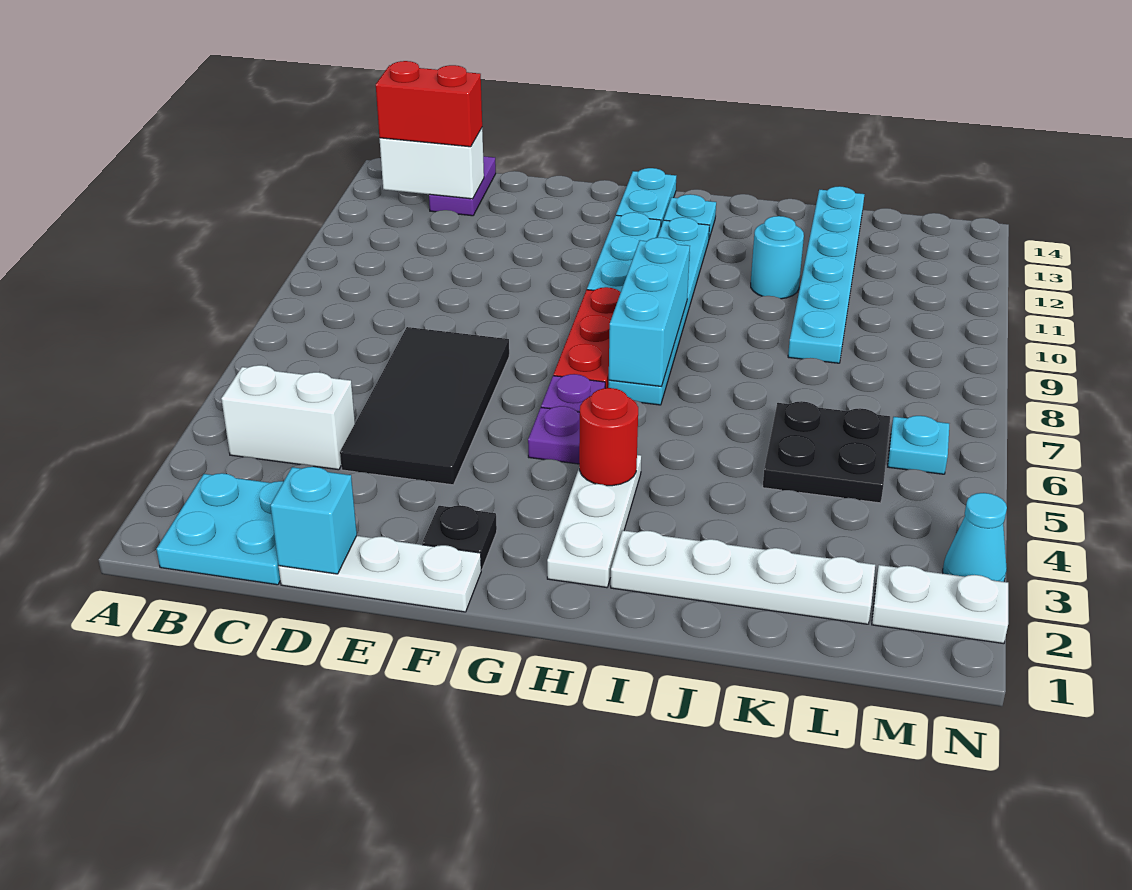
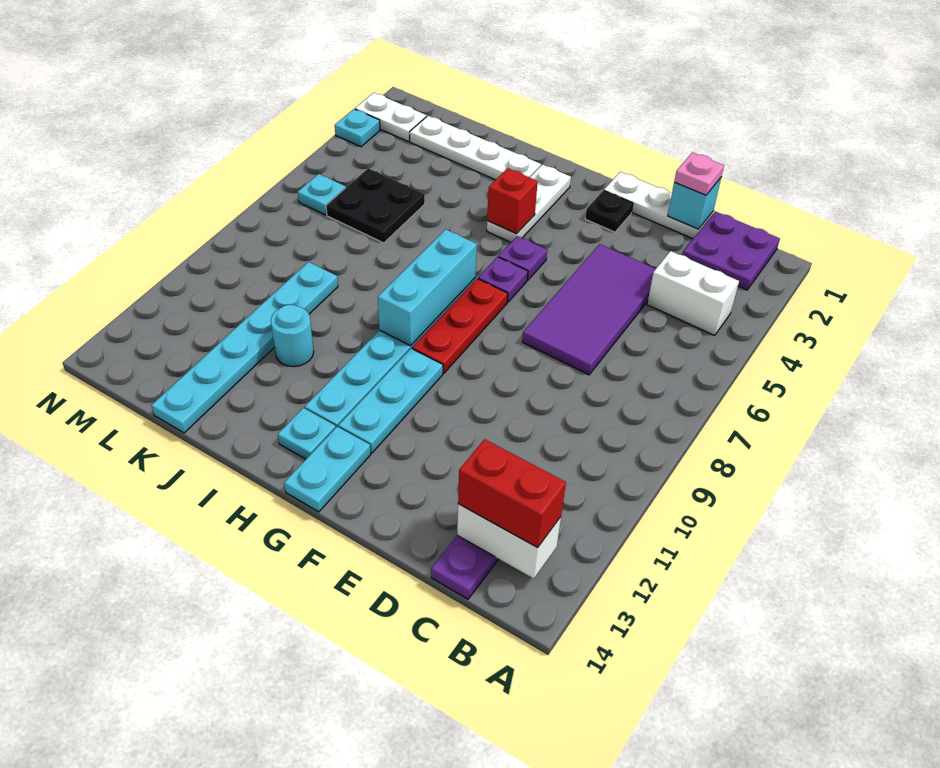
cyan 2x2 plate [157,473,283,585] -> purple 2x2 plate [683,211,780,290]
none -> pink 1x1 plate [674,152,724,195]
black 2x4 tile [340,327,509,485] -> purple 2x4 tile [522,244,655,375]
red 1x1 round brick [579,388,638,486] -> red 1x1 brick [487,168,538,234]
cyan 1x1 cone [943,493,1007,582] -> cyan 1x1 plate [335,109,380,147]

